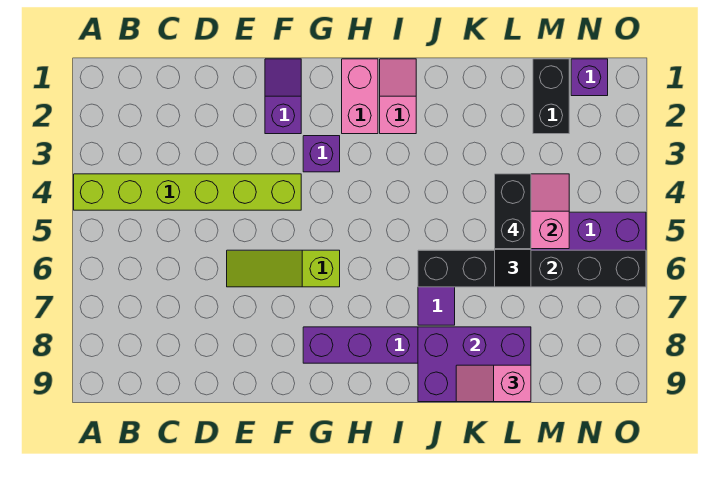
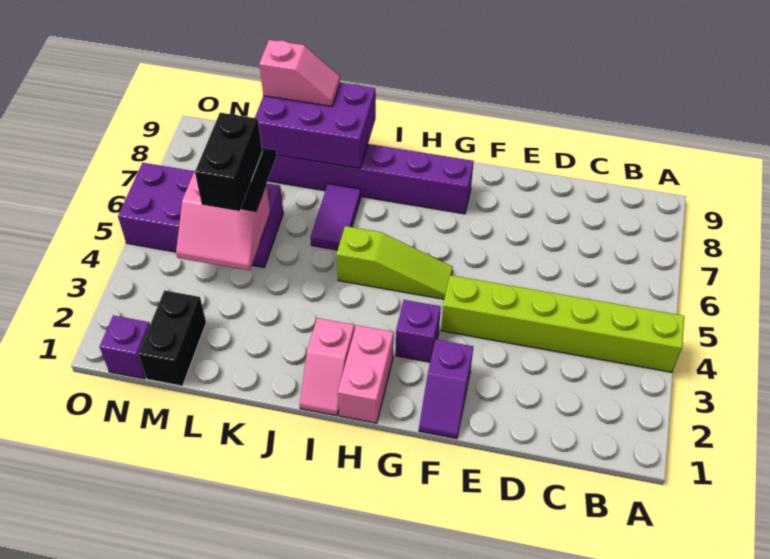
lime 1x3 slope [227,250,340,287] -> lime 1x3 slope moved to [336,226,453,299]
black 1x6 brick [418,250,646,287] -> none

